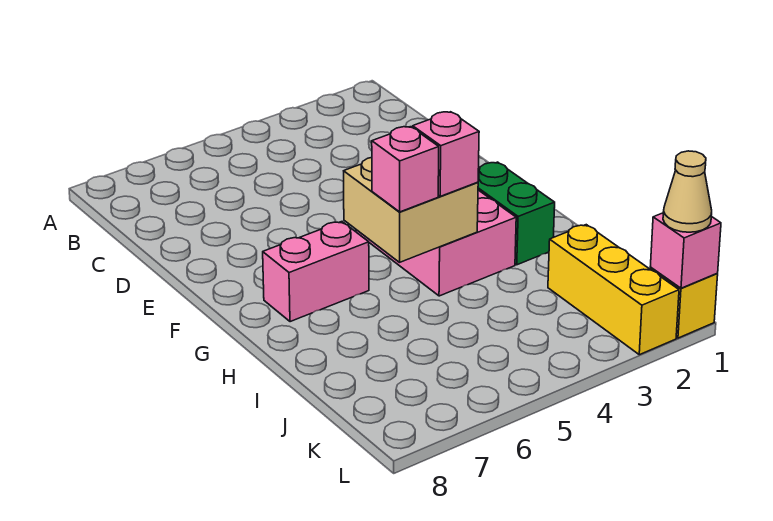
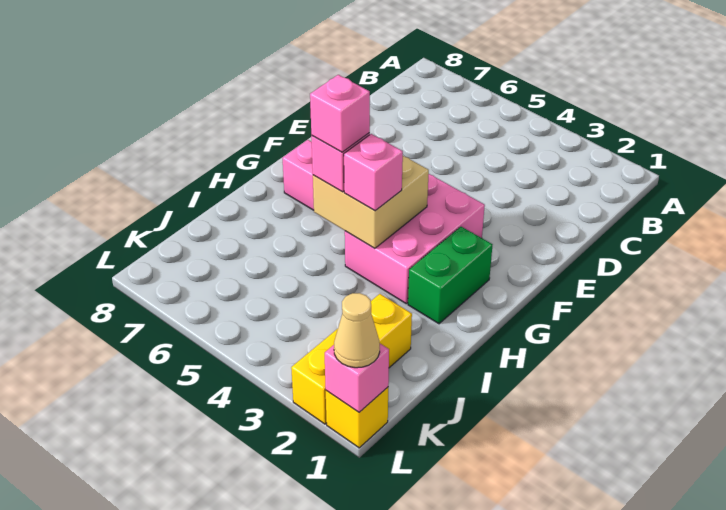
none -> pink 1x1 brick [310,75,370,152]

